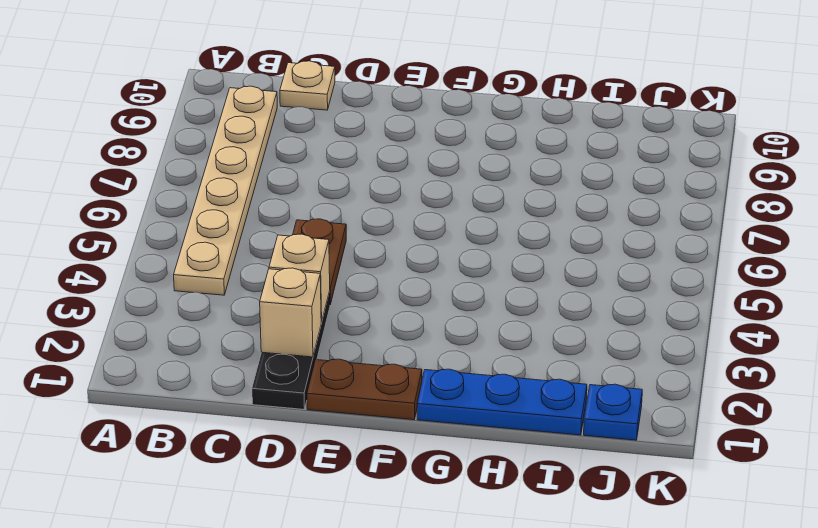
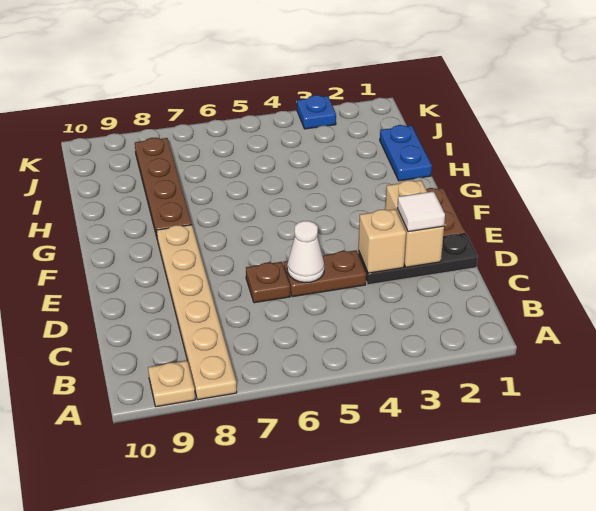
tan 1x6 plate [174,86,277,295] -> tan 1x6 plate turned to [157,225,237,400]
tan 1x1 plate [280,61,335,110] -> tan 1x1 plate moved to [148,361,195,407]
tan 1x1 brick [260,268,321,357] -> tan 1x2 brick [385,180,444,267]
none -> white 1x1 tile [397,191,445,232]
none -> white 1x1 cone [287,221,324,283]
none -> brown 1x1 plate [246,262,290,303]
blue 1x3 plate [417,369,587,435] -> blue 1x2 plate [380,125,432,181]
none -> brown 1x4 plate [135,138,192,237]
blue 1x1 plate [584,384,642,440] -> blue 1x1 plate moved to [297,95,336,129]

